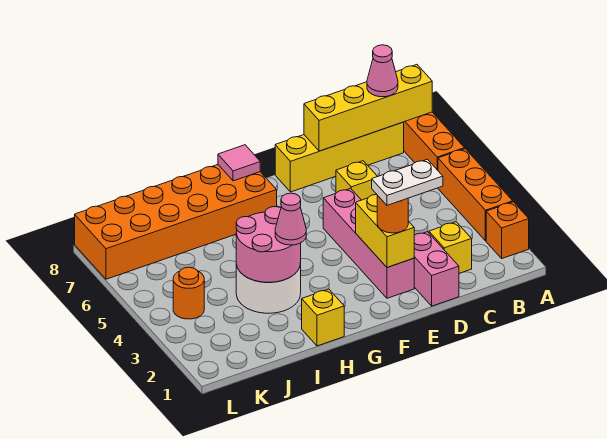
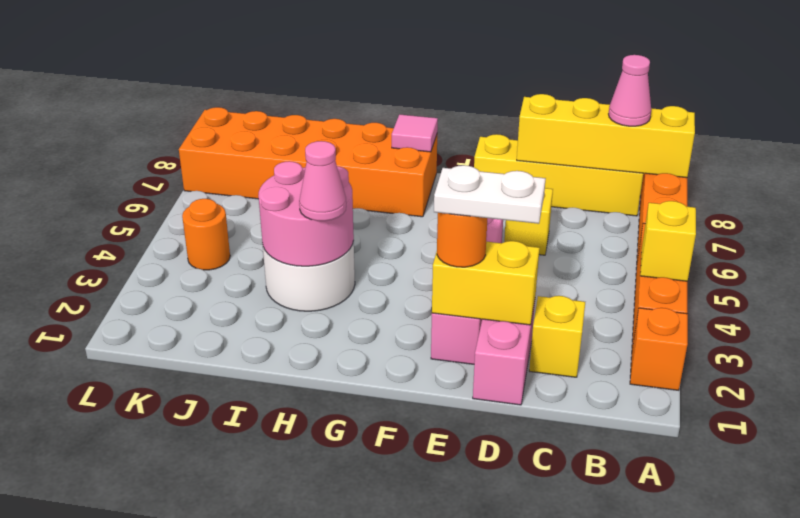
yellow 1x2 brick [356,194,414,267] -> yellow 1x2 brick turned to [432,241,540,325]
yellow 1x1 brick [302,289,344,346] -> yellow 1x1 brick moved to [640,201,696,281]

